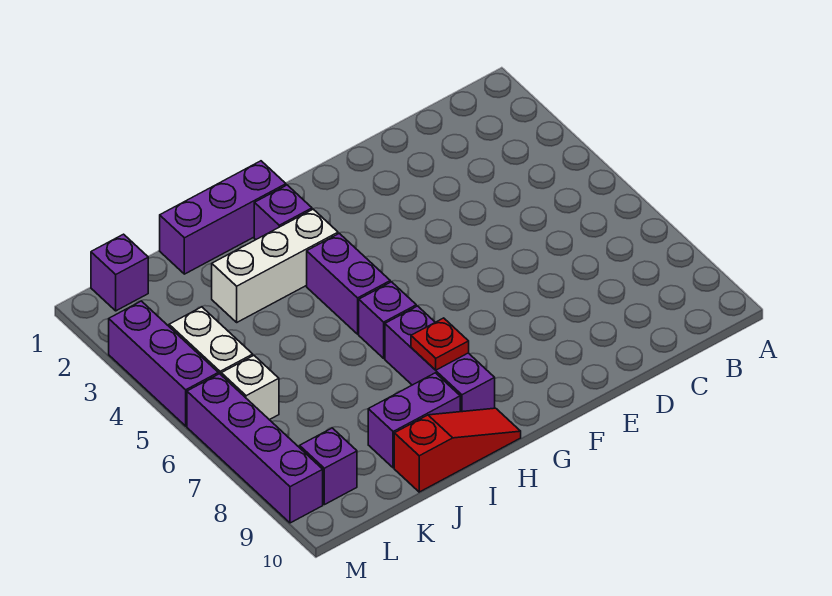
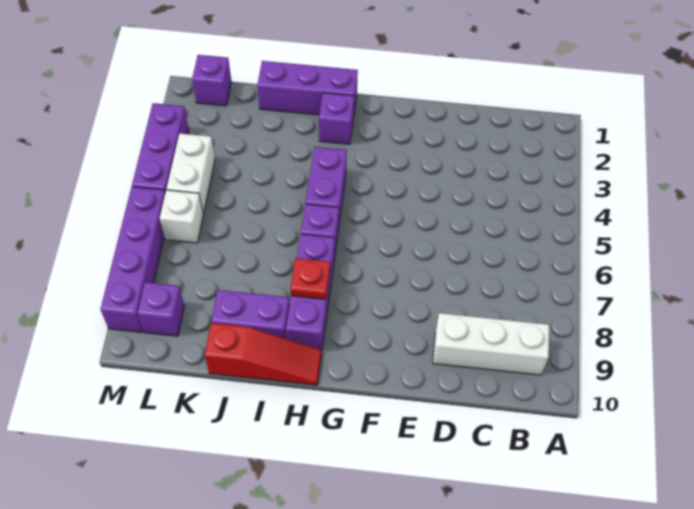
white 1x3 brick [212,209,338,322] -> white 1x3 brick moved to [433,313,549,375]

